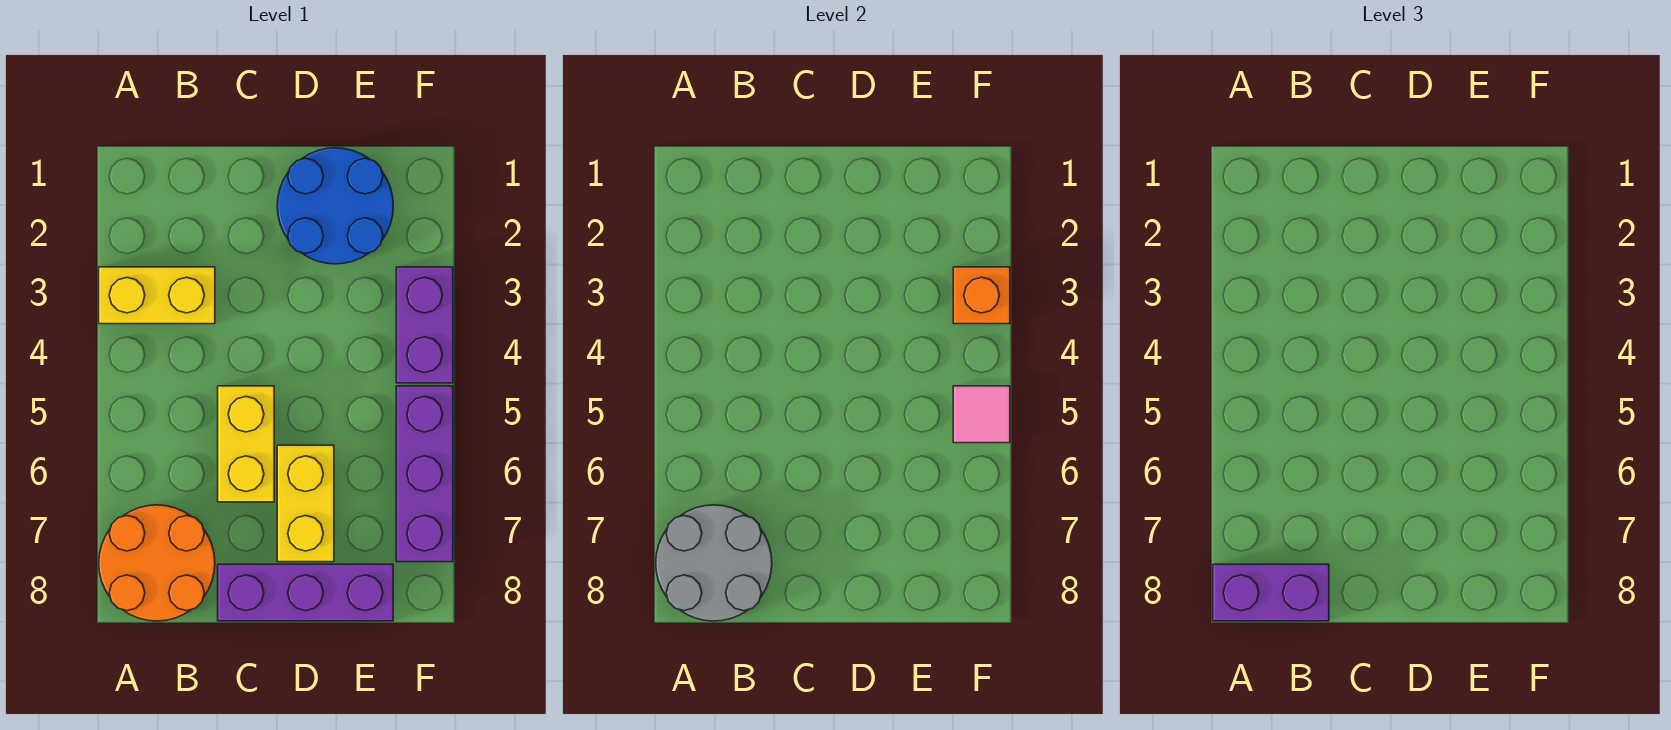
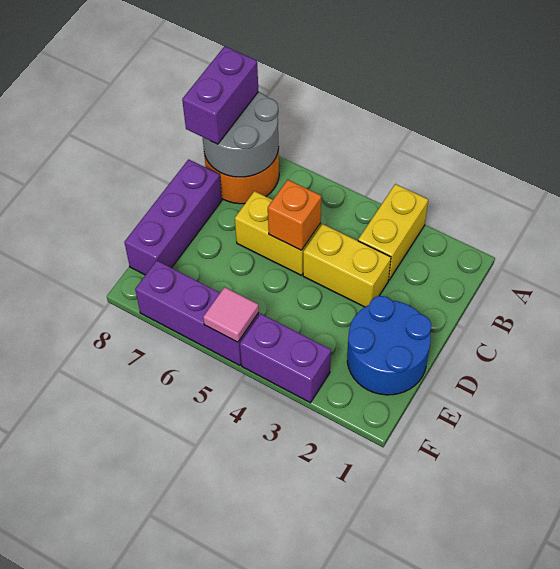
yellow 1x2 brick [277,445,334,562] -> yellow 1x2 brick moved to [303,224,391,307]
orange 1x1 brick [953,267,1010,324] -> orange 1x1 brick moved to [268,180,321,250]

